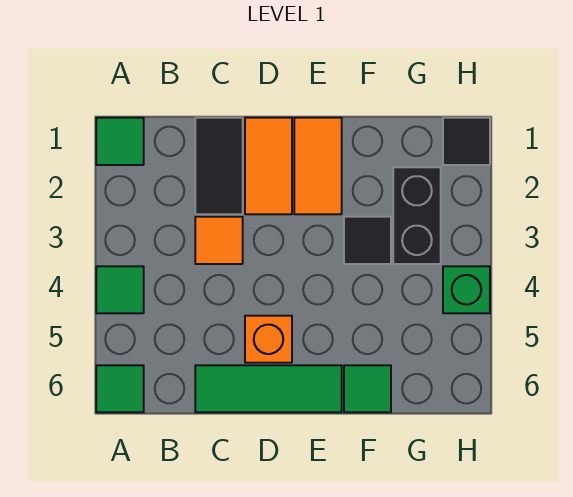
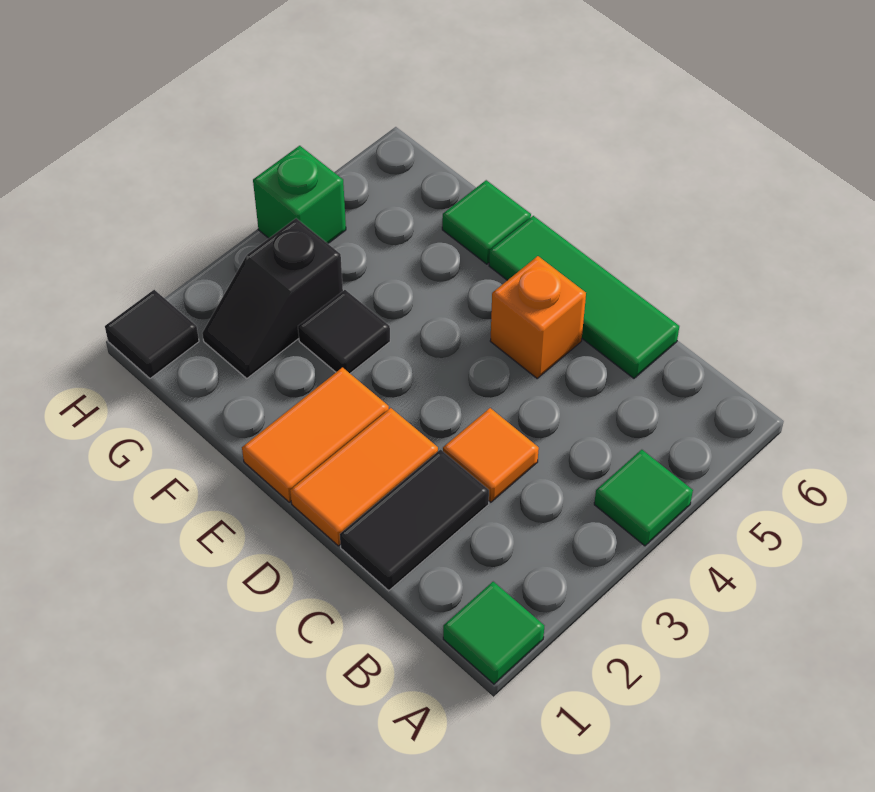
green 1x1 tile [96,365,144,412] -> none
black 1x2 brick [393,167,441,264] -> black 1x2 slope [202,218,343,378]

